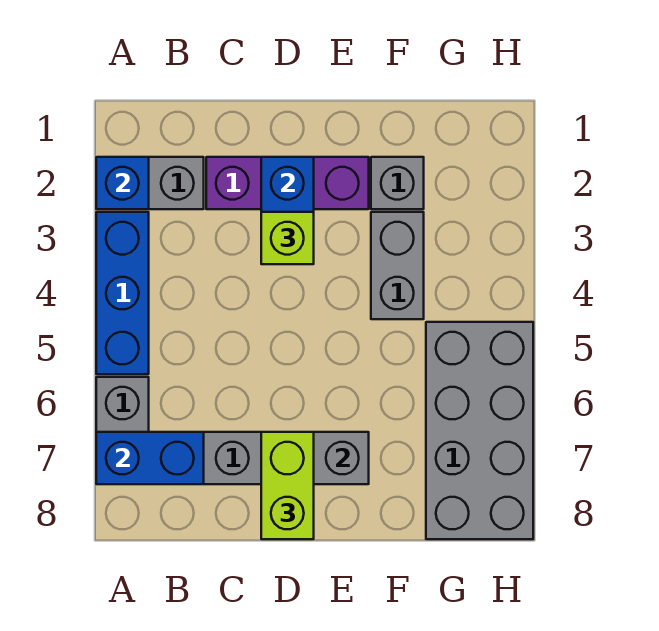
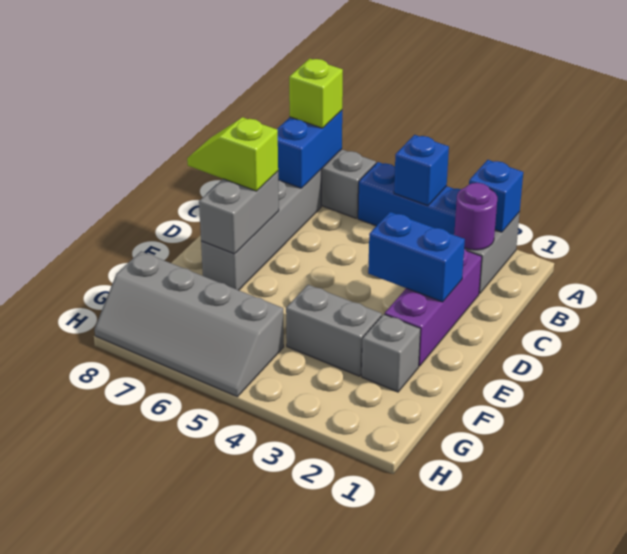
none -> blue 1x1 brick [394,135,449,206]
none -> purple 1x1 round brick [454,183,497,250]
lime 1x1 brick [261,212,314,264] -> lime 1x1 brick moved to [289,58,343,128]
lime 1x2 brick [261,432,314,539] -> lime 1x2 slope [187,117,278,191]
grey 2x4 brick [426,322,533,539] -> grey 2x4 slope [95,251,284,397]

